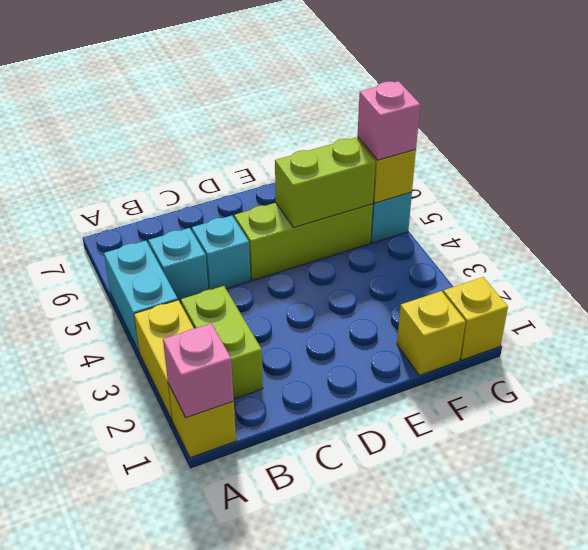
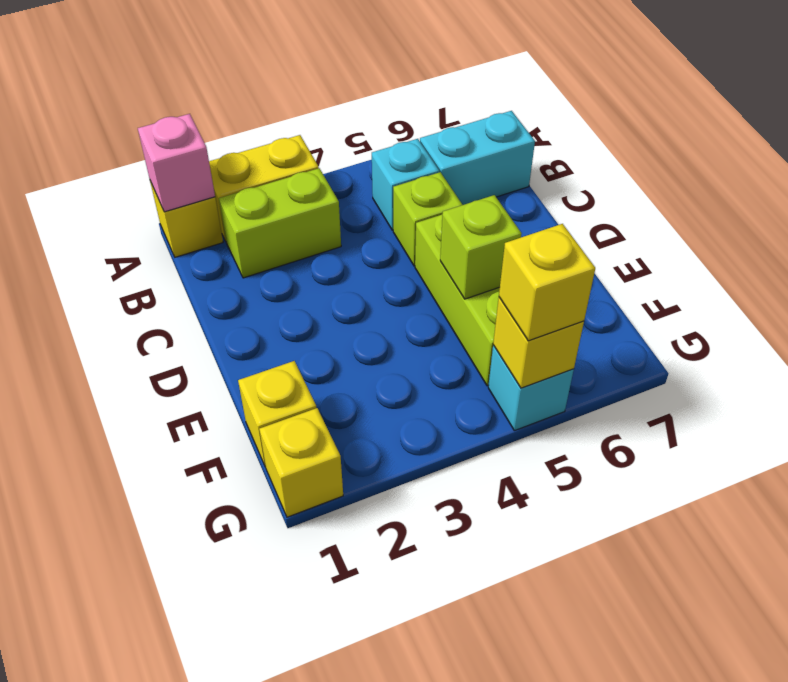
cyan 1x2 brick [104,241,178,351] -> cyan 1x2 brick moved to [420,111,535,205]
cyan 1x1 brick [192,216,250,290] -> lime 1x1 brick [393,172,462,266]
lime 1x2 brick [275,138,375,228] -> lime 1x1 brick [440,195,522,299]
pink 1x1 brick [357,81,420,160] -> yellow 1x1 brick [499,224,595,341]

